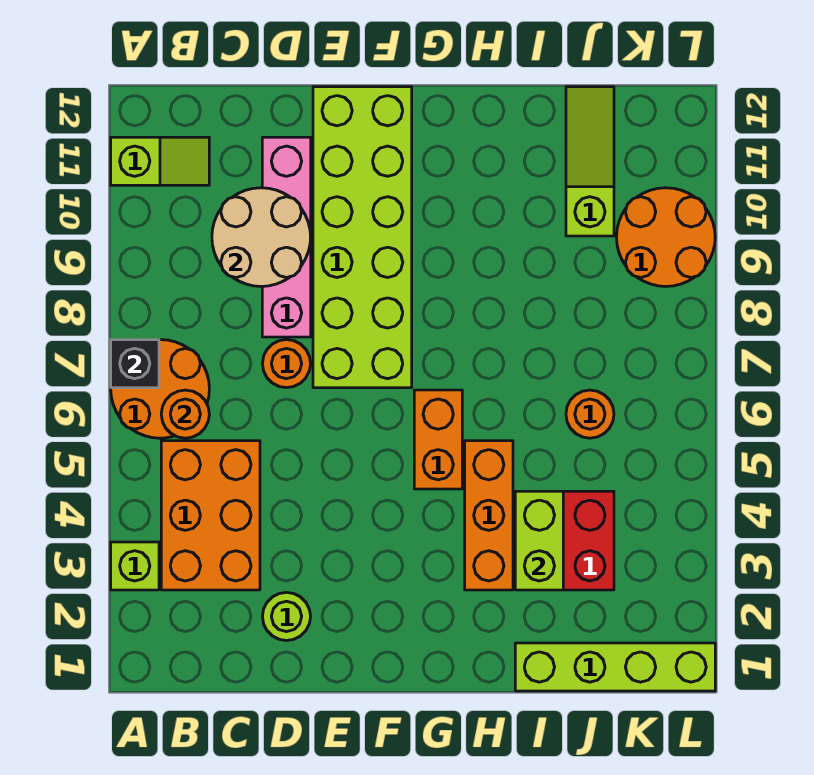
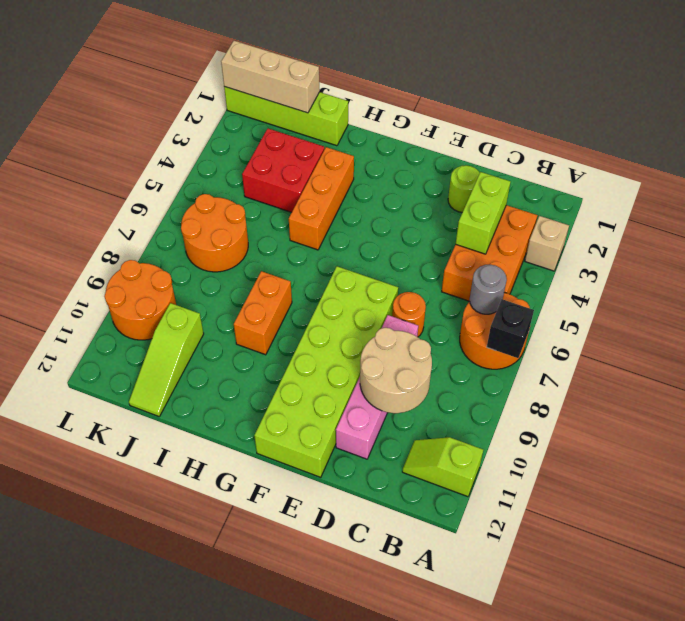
lime 1x1 brick [111,542,159,590] -> tan 1x1 brick [525,216,569,271]
orange 1x1 round brick [161,390,209,438] -> grey 1x1 round brick [470,265,507,314]
orange 1x2 brick [414,390,462,489] -> orange 1x2 brick moved to [234,271,292,355]
lime 1x2 brick [515,491,563,590] -> lime 1x2 brick moved to [456,172,510,254]
none -> tan 1x3 brick [221,41,320,113]
orange 1x1 round brick [566,390,614,438] -> orange 2x2 round brick [181,194,248,272]

